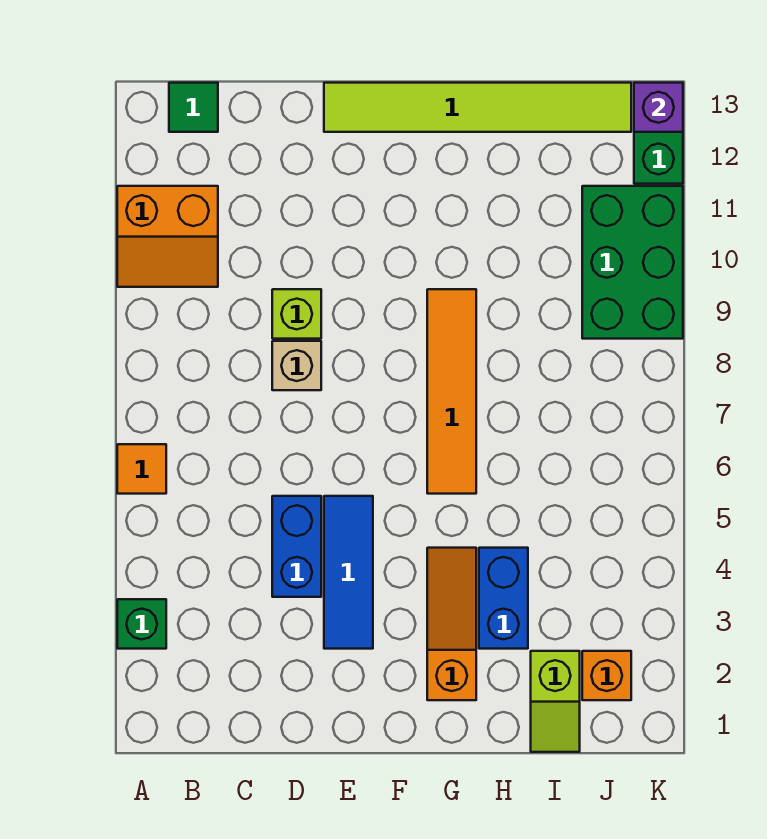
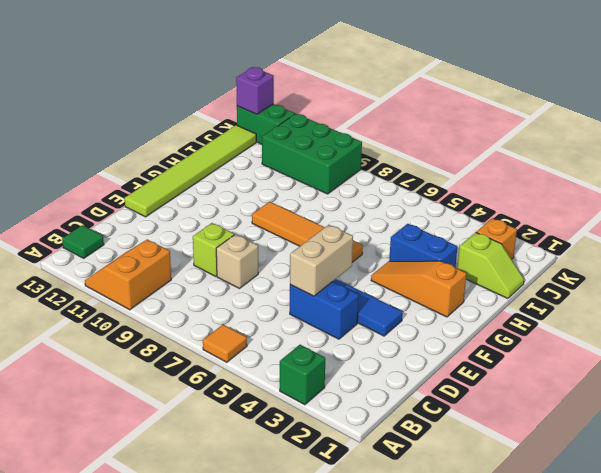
orange 2x2 slope [117,186,218,287] -> orange 2x2 slope turned to [85,239,171,310]
none -> tan 1x2 brick [290,225,353,296]

